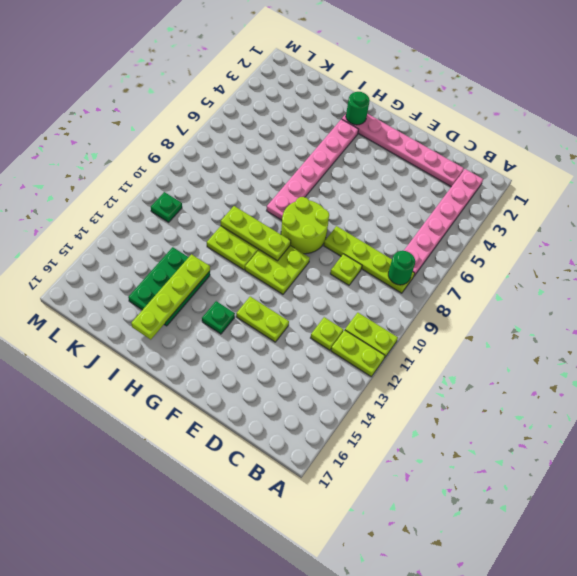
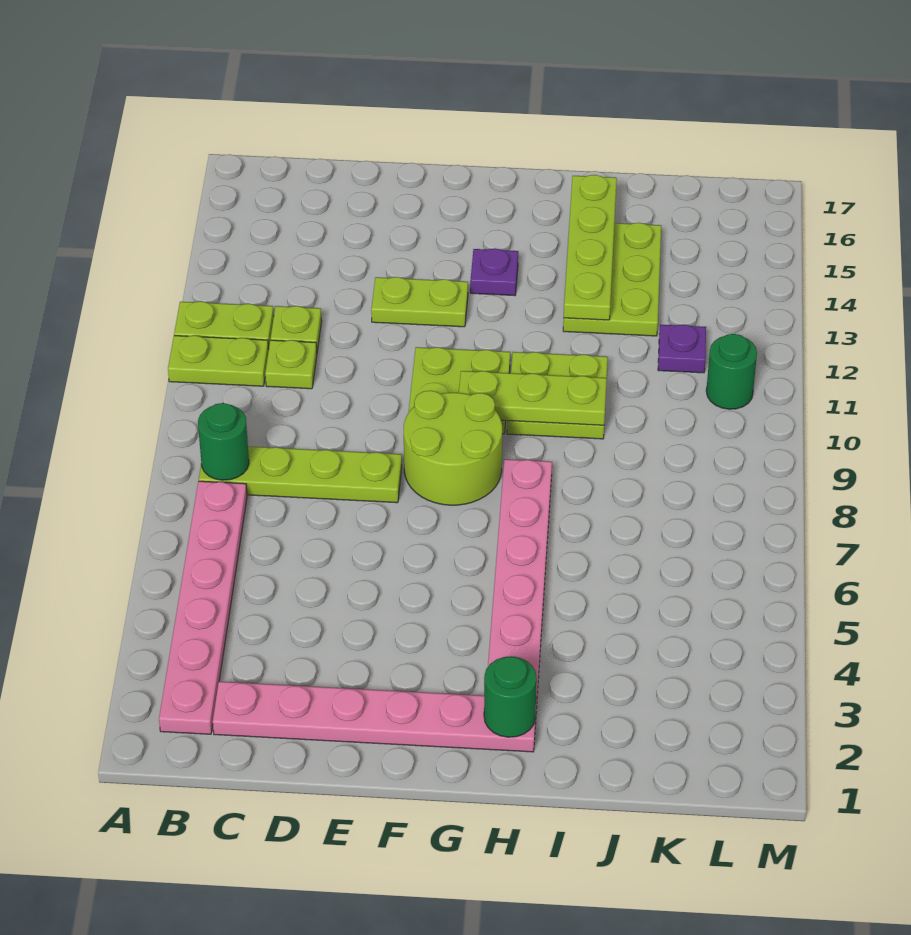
lime 1x1 plate [330,254,362,285] -> lime 1x1 plate moved to [265,340,317,389]
green 1x1 plate [202,301,235,334] -> purple 1x1 plate [470,248,518,296]
green 2x3 plate [128,247,210,326] -> lime 2x3 plate [563,223,661,336]
none -> purple 1x1 plate [658,324,706,373]
green 1x1 plate [151,192,182,222] -> green 1x1 round brick [706,334,757,409]

